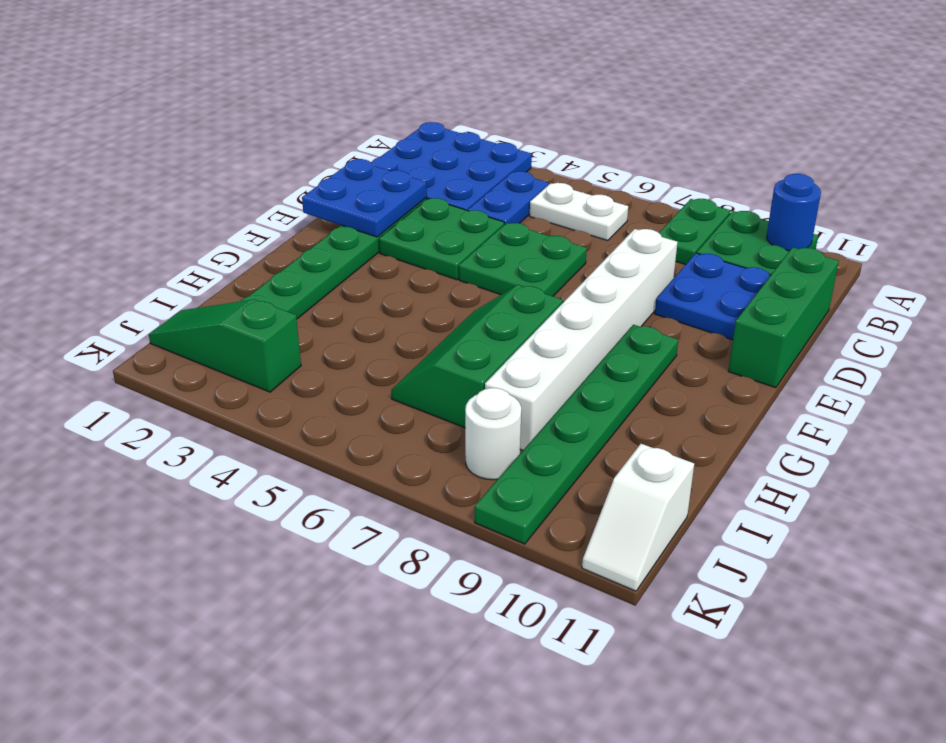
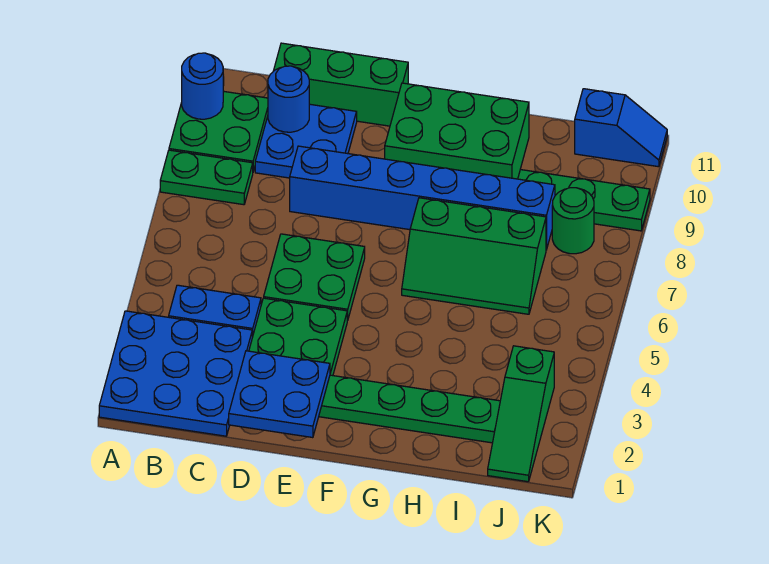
white 1x2 plate [530,183,628,241] -> none
none -> blue 1x1 round brick [268,66,309,132]
white 1x6 brick [485,229,677,450] -> blue 1x6 brick [290,146,555,250]
none -> green 2x3 brick [385,83,529,179]
white 1x1 round brick [465,388,521,480] -> green 1x1 round brick [552,188,594,254]
white 1x2 slope [582,444,694,591] -> blue 1x2 slope [575,89,667,167]

